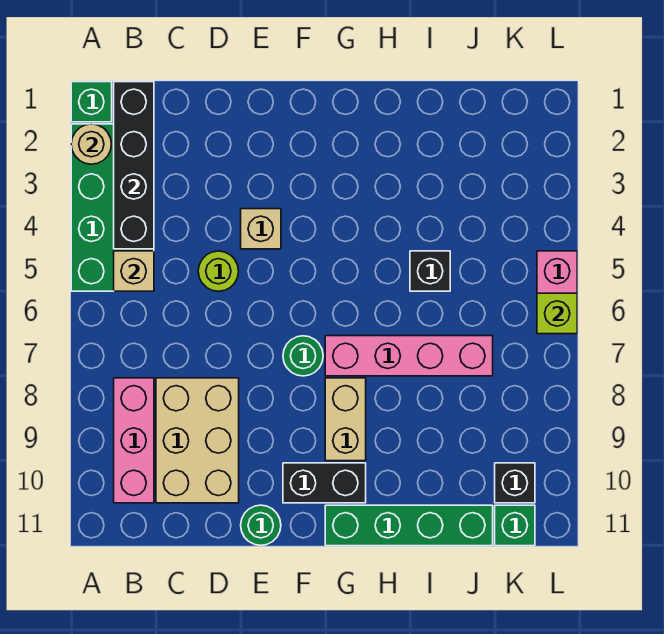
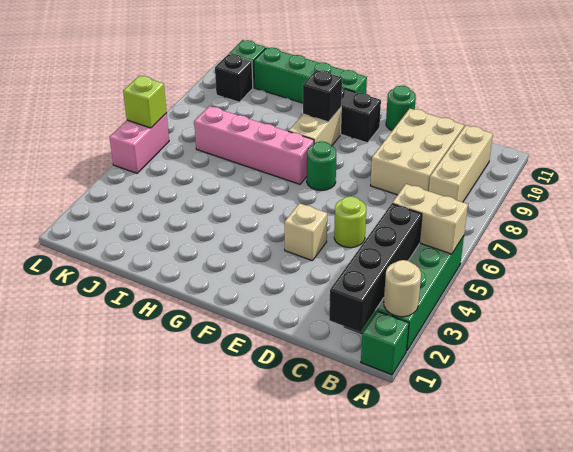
tan 1x1 brick [114,251,154,291] -> tan 1x2 brick [392,184,468,254]
pink 1x3 brick [114,378,154,503] -> tan 1x3 brick [429,125,493,202]
black 1x1 brick [410,251,450,291] -> black 1x1 brick moved to [303,70,342,122]

